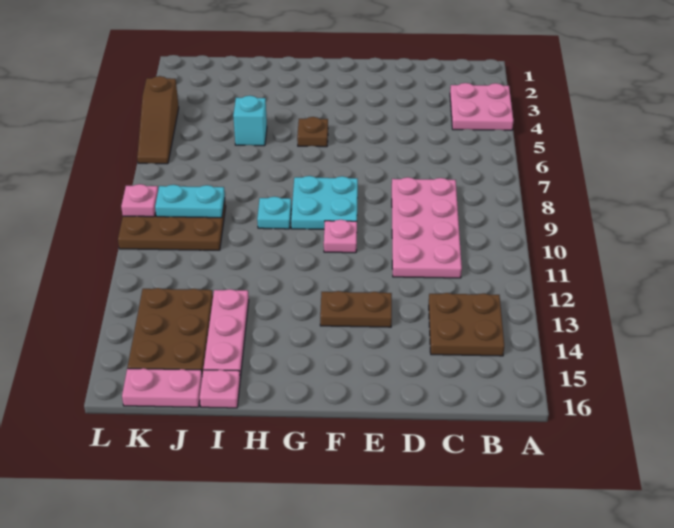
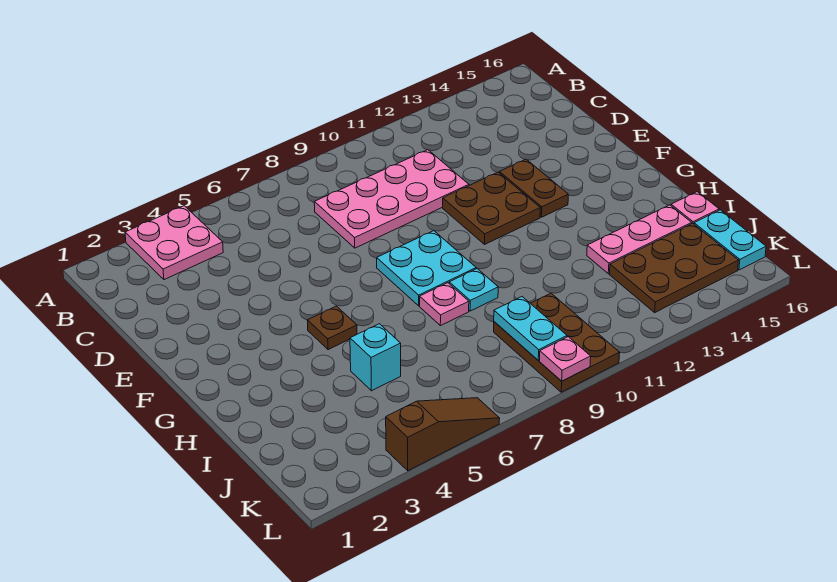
brown 2x2 plate [429,293,504,356] -> brown 2x2 plate moved to [443,172,540,244]
pink 1x1 plate [324,220,357,253] -> pink 1x1 plate moved to [420,283,469,326]
pink 1x2 plate [122,368,202,407] -> cyan 1x2 plate [694,210,766,270]

